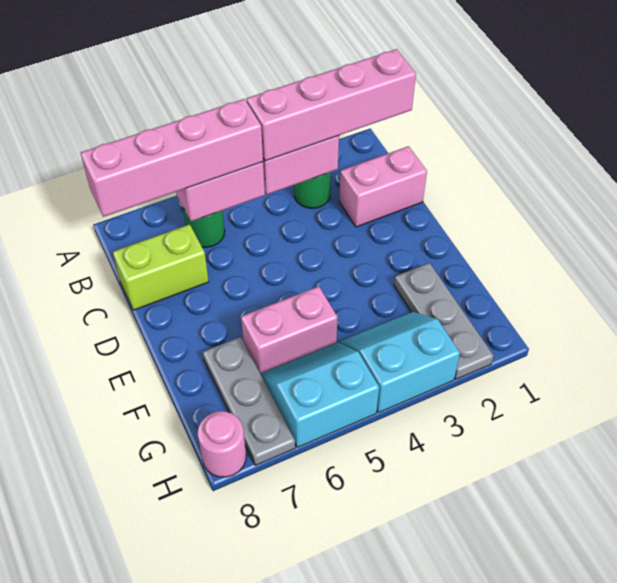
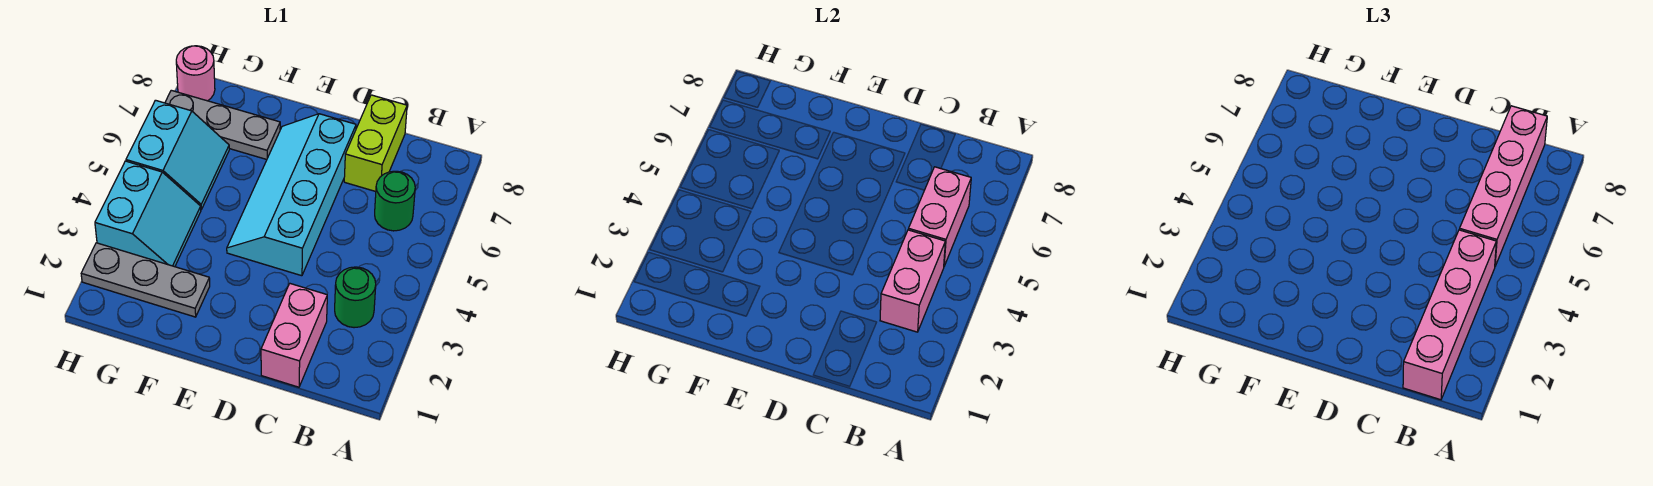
none -> cyan 2x4 slope [227,114,356,276]
pink 1x2 brick [241,286,338,374] -> none

